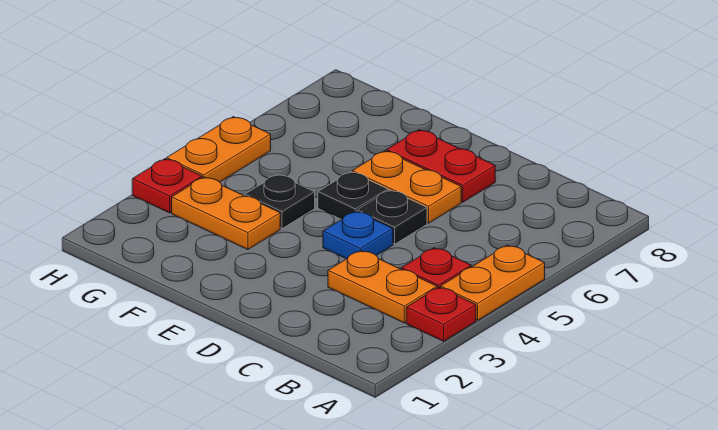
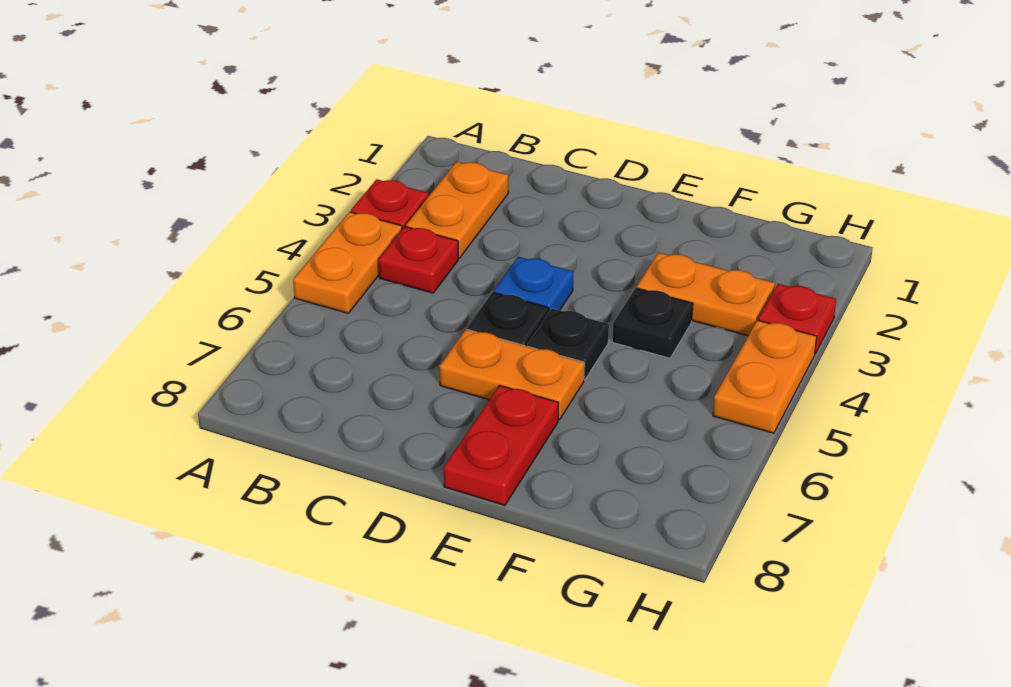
orange 1x2 plate [328,250,437,323] -> orange 1x2 plate turned to [406,162,508,258]
red 1x2 plate [387,130,495,202] -> red 1x2 plate turned to [444,385,559,505]

